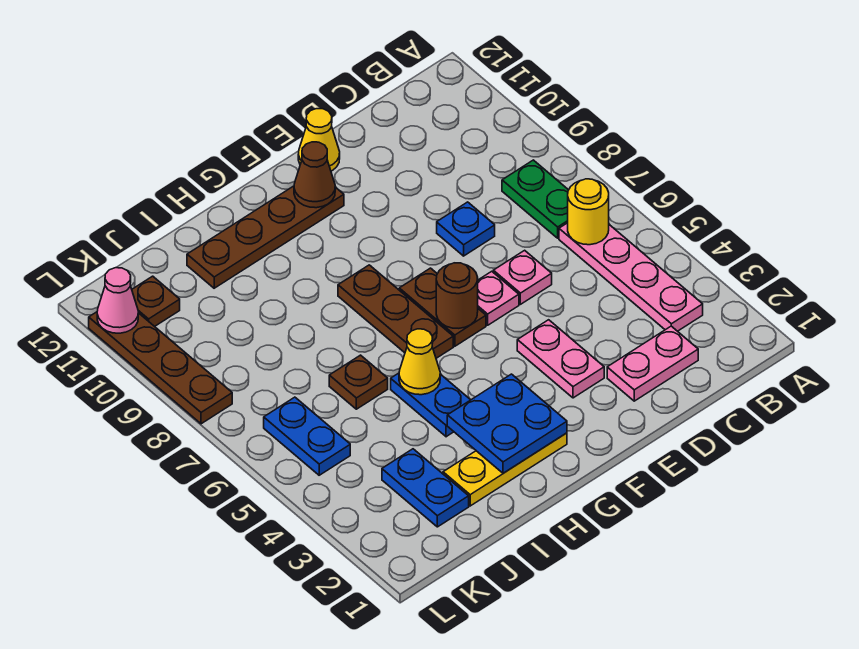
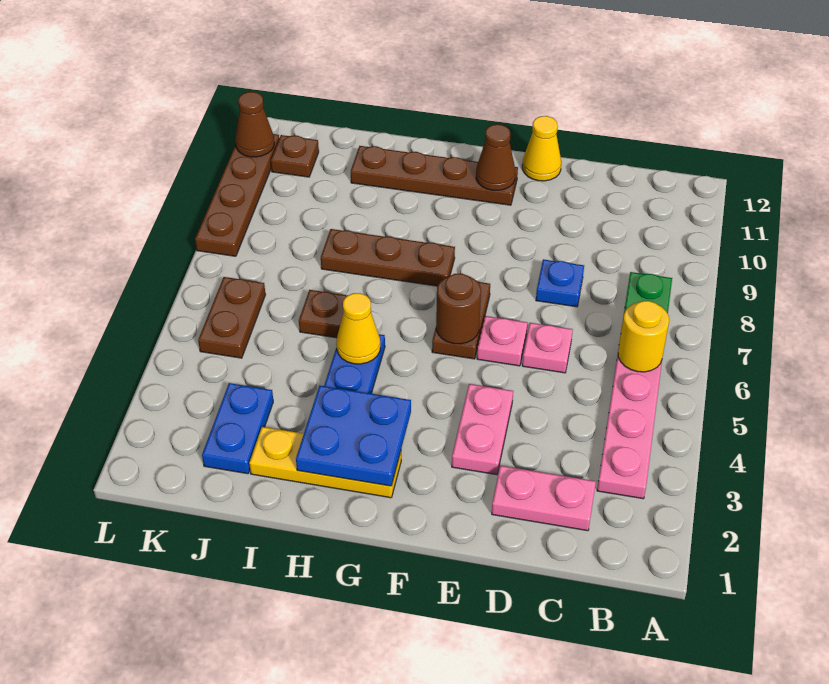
brown 1x3 plate [338,265,453,358] -> brown 1x3 plate turned to [321,229,455,286]
blue 1x2 plate [264,397,350,475] -> brown 1x2 plate [198,277,265,358]
pink 1x1 cone [97,268,138,333] -> brown 1x1 cone [235,92,274,157]

